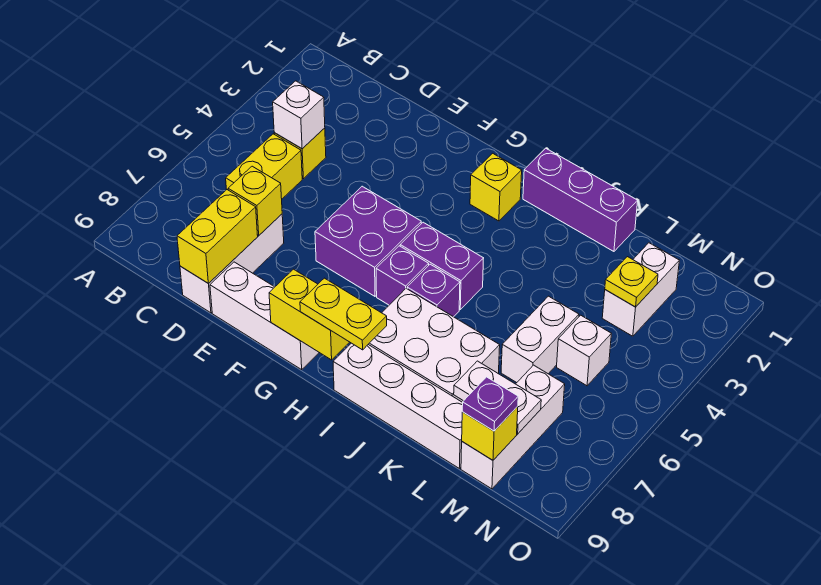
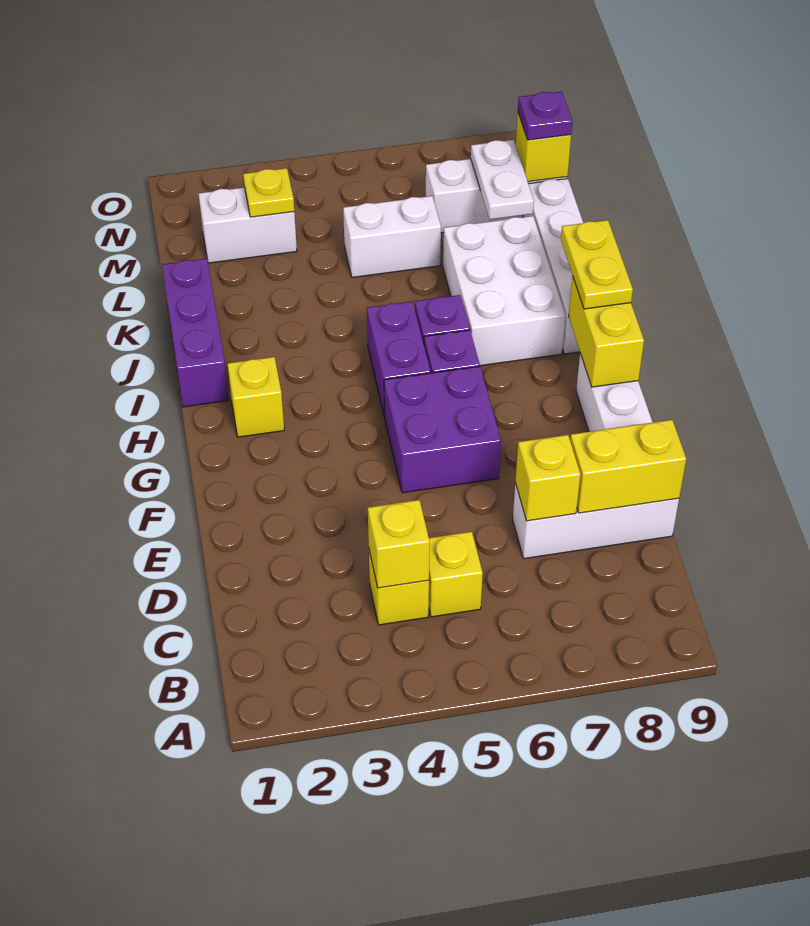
white 1x1 brick [273,81,325,149] -> yellow 1x1 brick [368,500,430,588]
yellow 1x2 brick [226,134,302,199] -> yellow 1x1 brick [429,532,483,617]
white 1x1 brick [557,315,611,386] -> none

